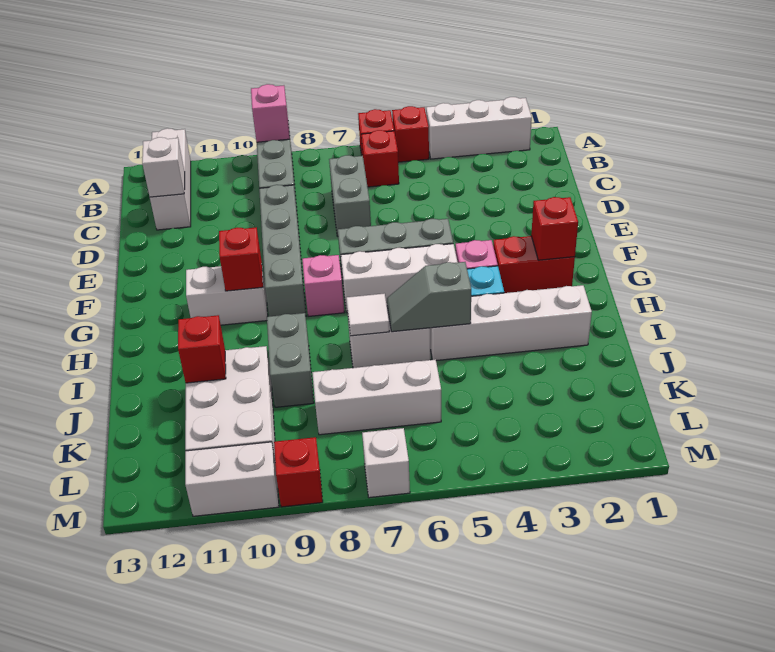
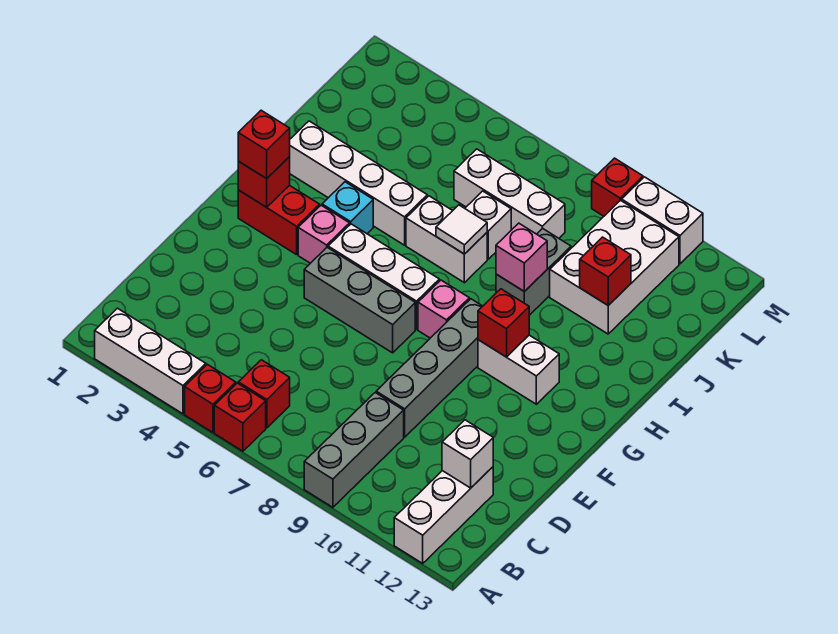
pink 1x1 brick [251,84,290,142] -> pink 1x1 brick moved to [496,223,547,292]
grey 1x2 brick [329,155,371,236] -> none
none -> red 1x1 brick [238,110,290,179]
grey 1x2 slope [387,262,471,332] -> none
white 1x1 brick [362,428,410,498] -> white 1x1 brick moved to [465,191,511,259]

